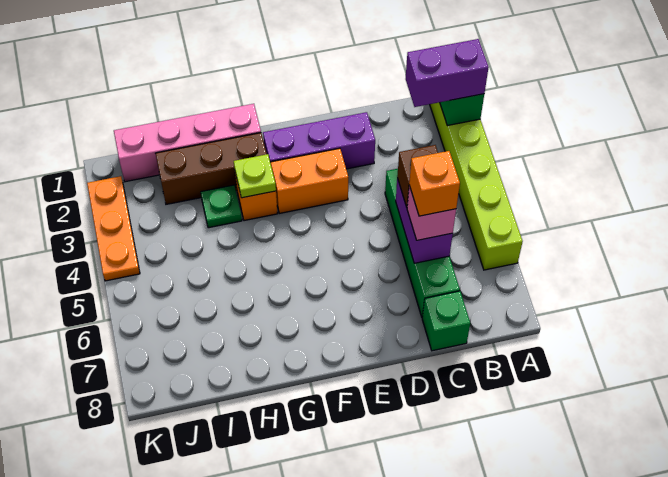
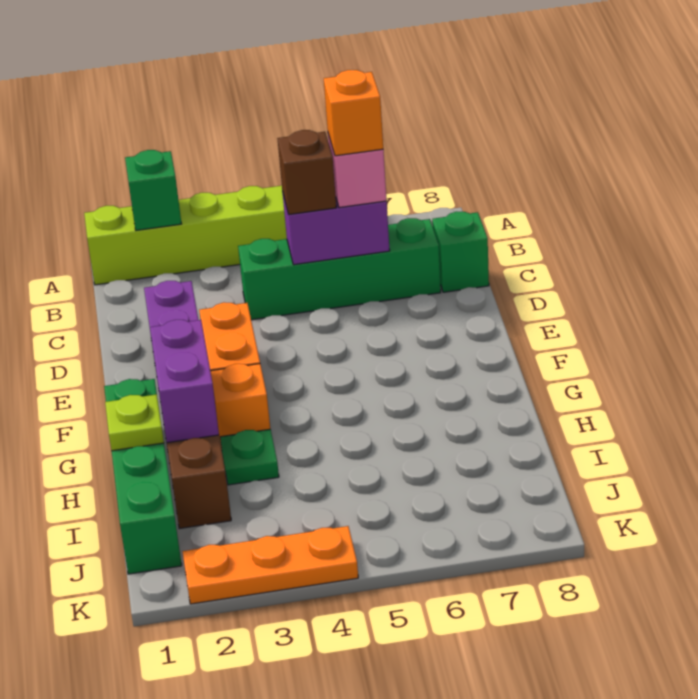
purple 1x2 brick [406,39,489,107] -> purple 1x2 brick moved to [150,320,219,443]
pink 1x4 brick [114,104,261,182] -> green 1x4 brick [104,379,182,574]
lime 1x1 plate [234,154,276,198] -> lime 1x1 plate moved to [105,394,164,451]

